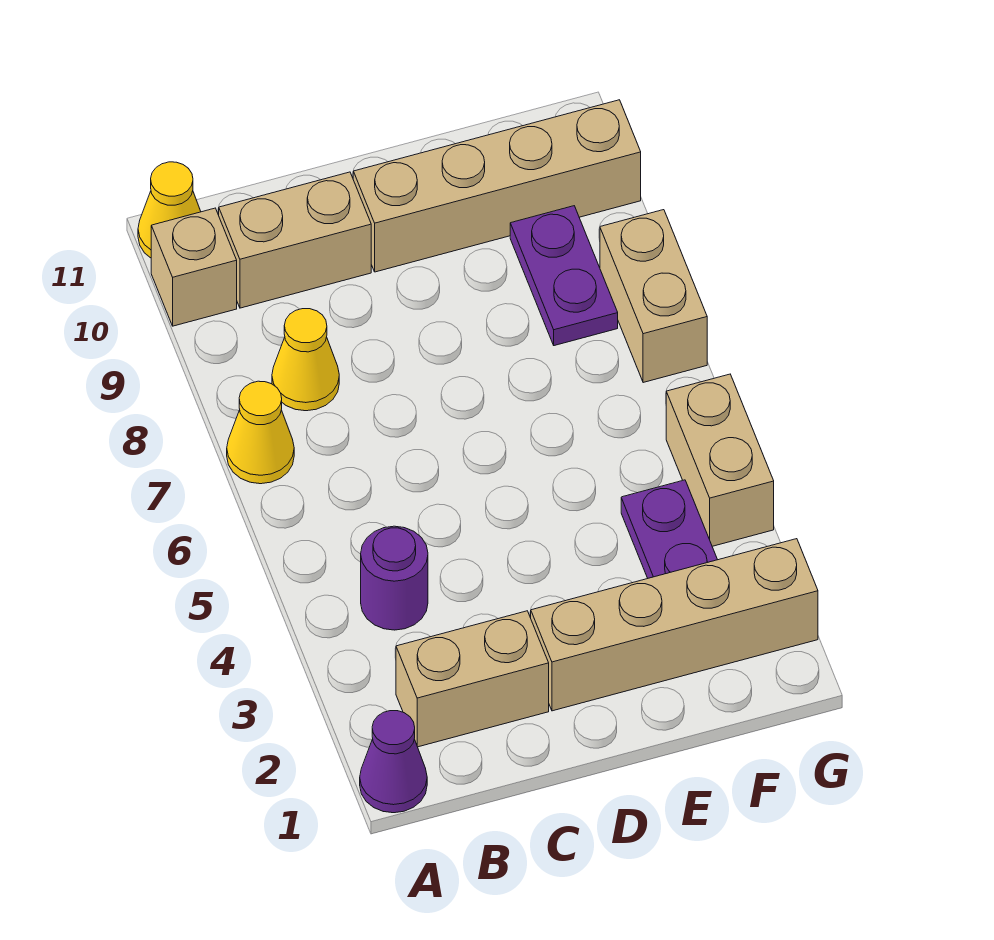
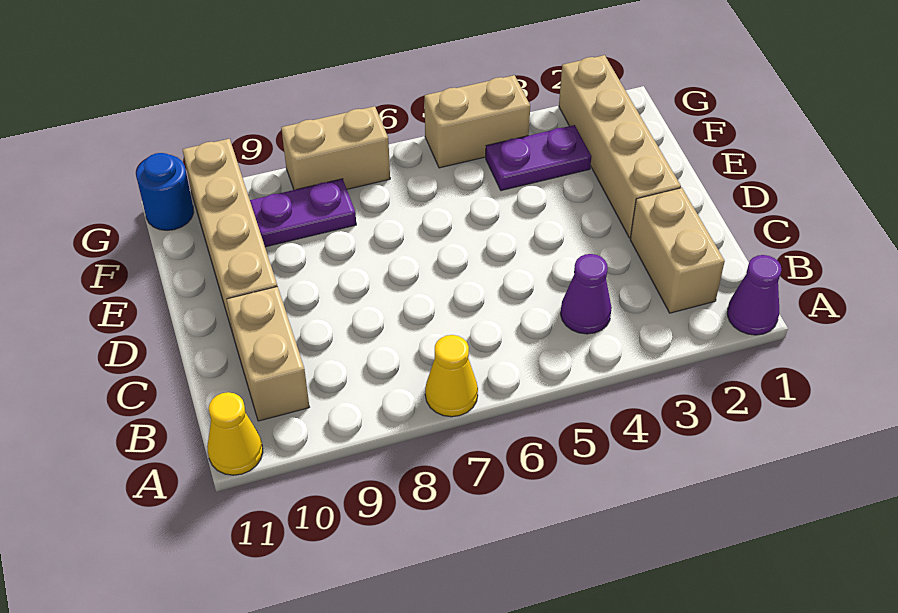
tan 1x1 brick [151,208,237,326] -> none
purple 1x1 round brick [361,526,428,630] -> purple 1x1 cone [561,254,612,334]
yellow 1x1 cone [272,309,339,411] -> none
none -> blue 1x1 round brick [136,153,194,230]

